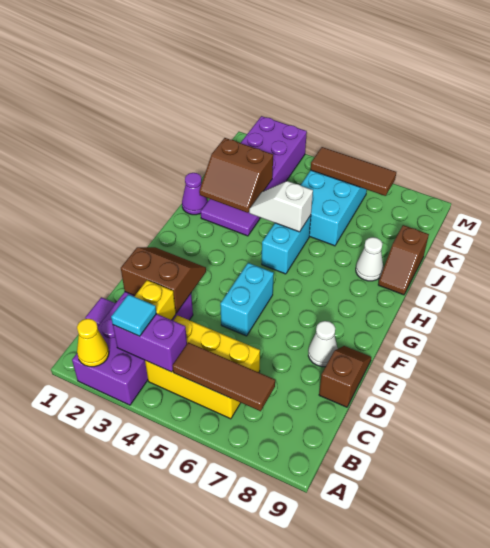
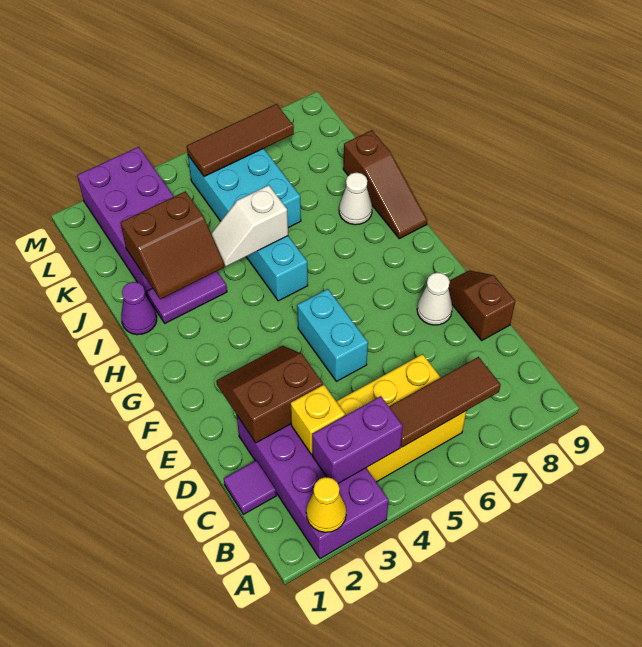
cyan 1x1 tile [111,294,157,336] -> none
brown 1x2 slope [378,225,429,295] -> brown 1x3 slope [343,130,427,239]

